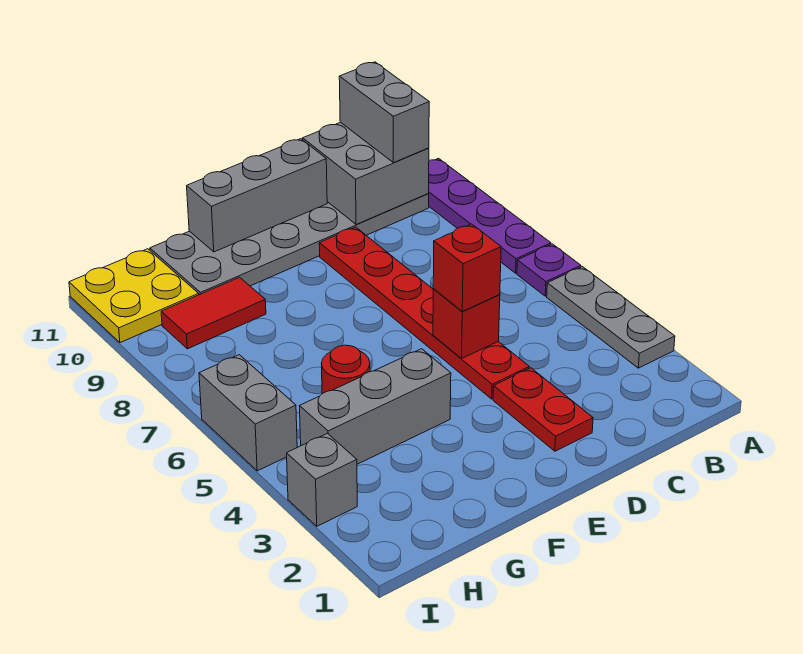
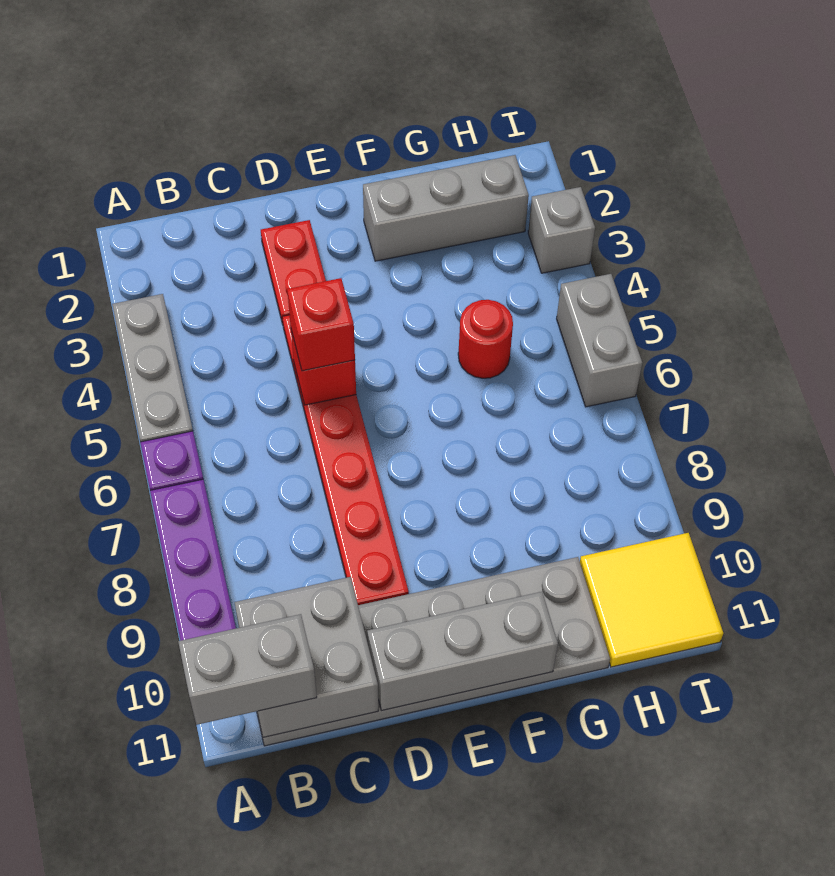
grey 1x2 brick [339,62,429,163] -> grey 1x2 brick turned to [178,614,317,725]
grey 1x3 brick [300,349,451,464] -> grey 1x3 brick moved to [363,155,529,261]
red 1x2 tile [161,277,266,349] -> none
yellow 2x2 plate [69,249,199,343] -> yellow 2x2 tile [580,533,723,667]

